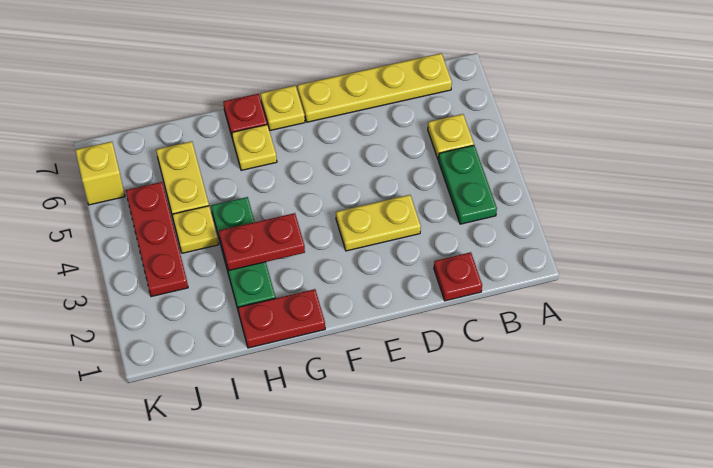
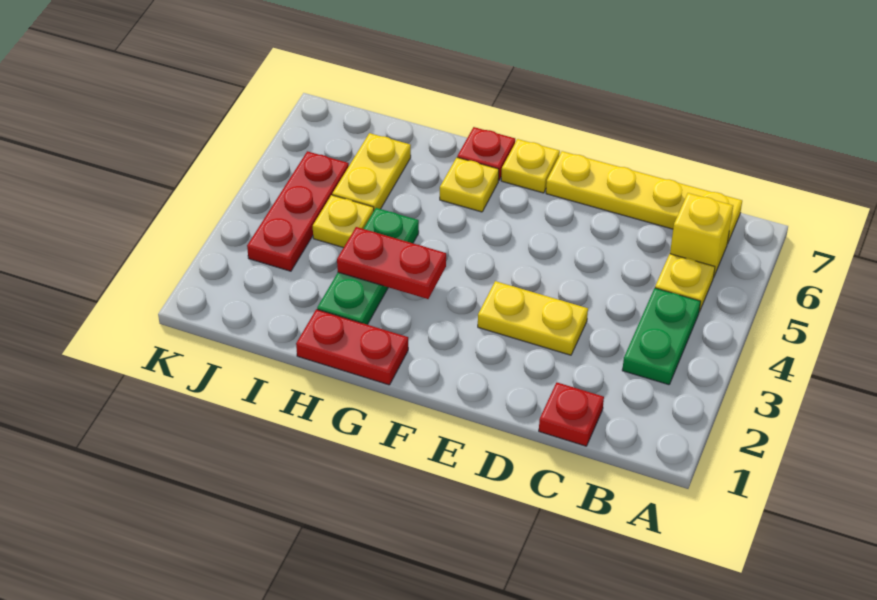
yellow 1x1 brick [75,142,125,205] -> yellow 1x1 brick moved to [670,193,733,278]

